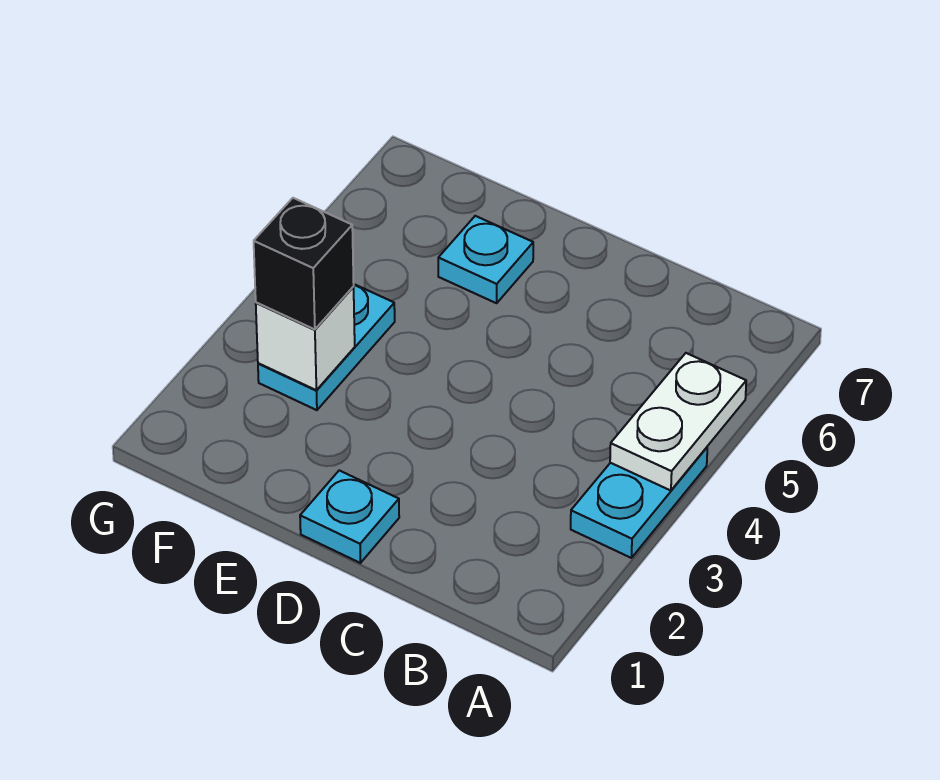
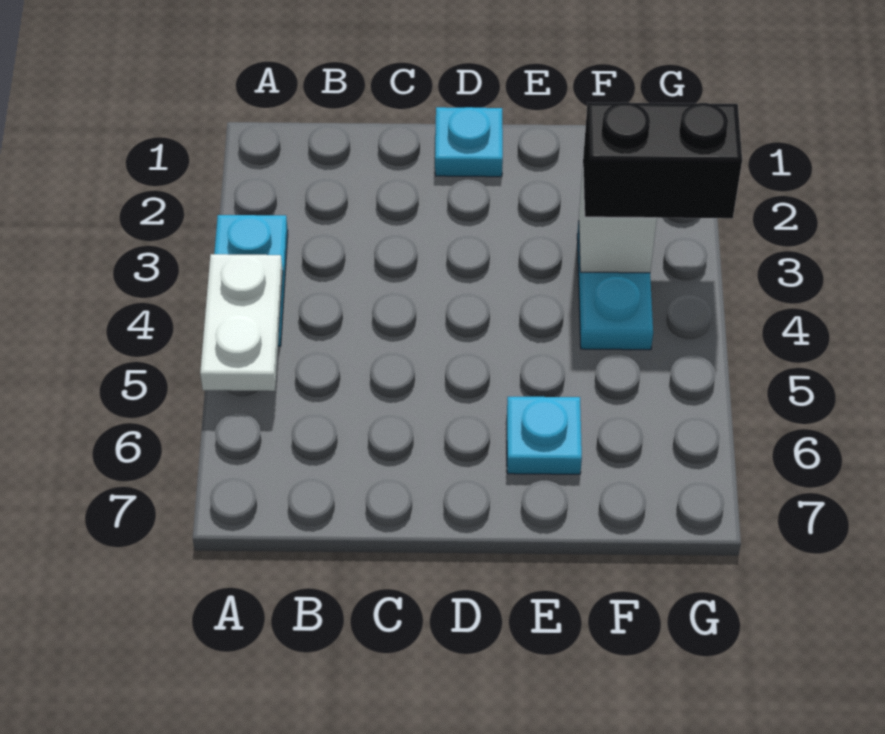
black 1x1 brick [254,198,354,329] -> black 1x2 brick [583,102,742,218]

